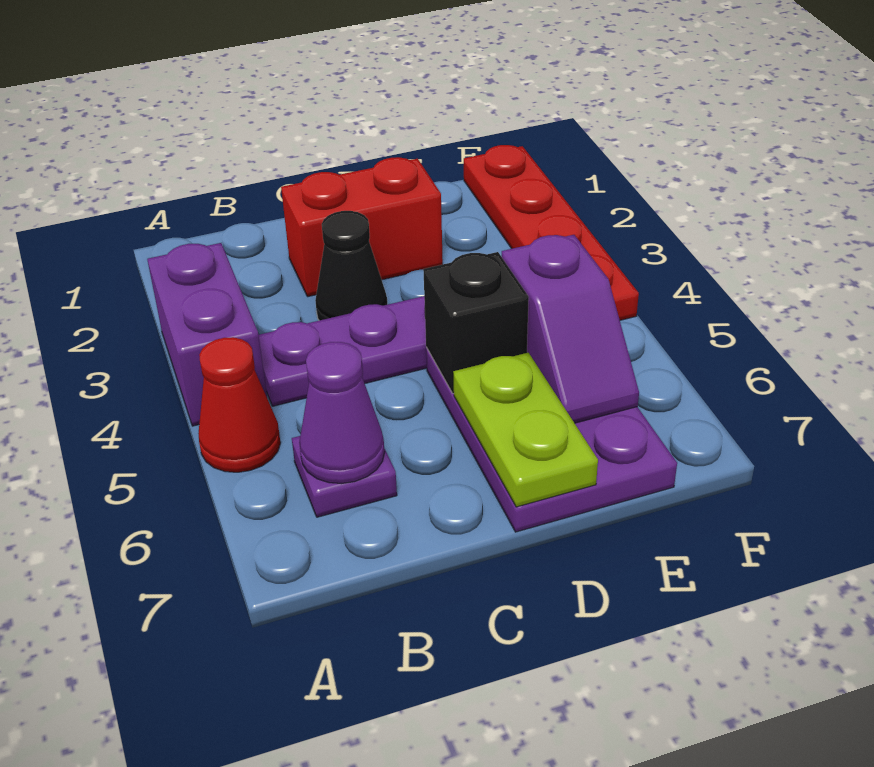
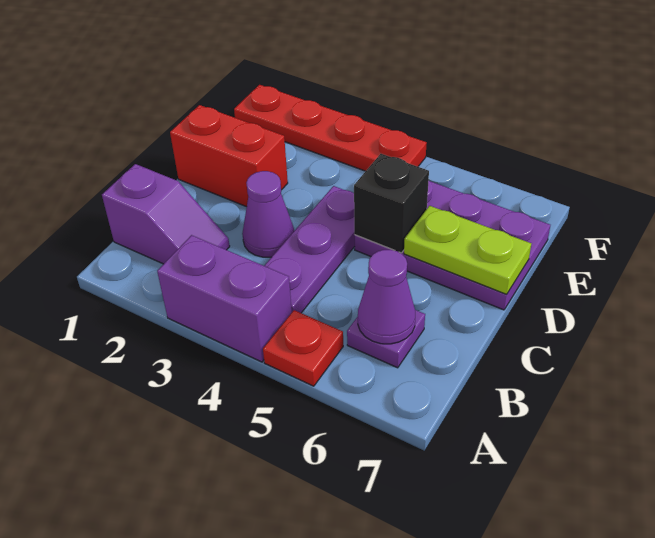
red 1x1 cone [198,337,281,472] -> red 1x1 plate [263,310,343,386]
red 1x2 brick [281,157,443,297] -> red 1x2 brick turned to [170,105,288,207]
black 1x1 cone [315,211,387,320] -> purple 1x1 cone [242,171,294,257]
purple 1x2 slope [502,235,639,423] -> purple 1x2 slope moved to [102,164,230,264]

